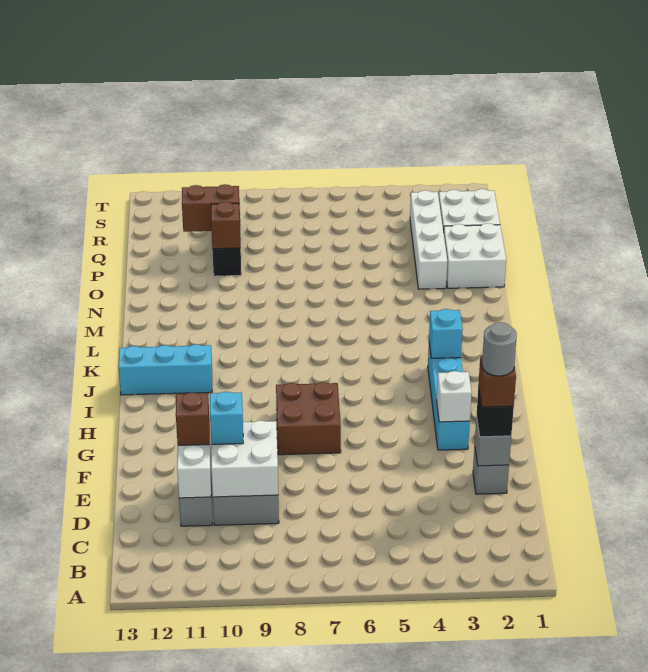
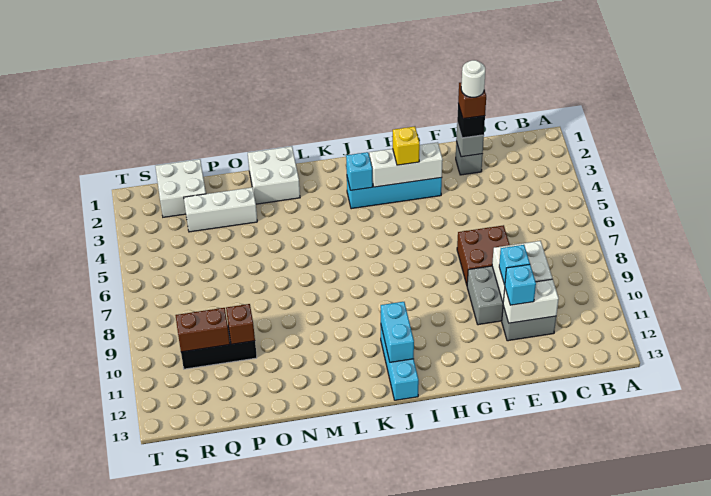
grey 1x1 round brick [482,322,517,376] -> white 1x1 round brick [461,60,485,97]
brown 1x1 brick [176,393,210,445] -> cyan 1x1 brick [505,264,536,305]
white 1x1 brick [437,371,472,422] -> white 1x3 brick [369,142,443,187]
brown 2x2 brick [276,382,341,455] -> brown 2x2 brick moved to [457,225,510,285]
none -> yellow 1x1 brick [393,127,420,165]
none -> cyan 1x2 brick [381,302,414,362]
white 2x2 brick [444,223,506,288] -> white 2x2 brick moved to [248,146,300,204]
white 1x4 brick [410,190,447,289] -> white 1x3 brick [184,187,257,232]
brown 1x2 brick [182,184,240,232] -> brown 1x2 brick turned to [175,308,230,352]

